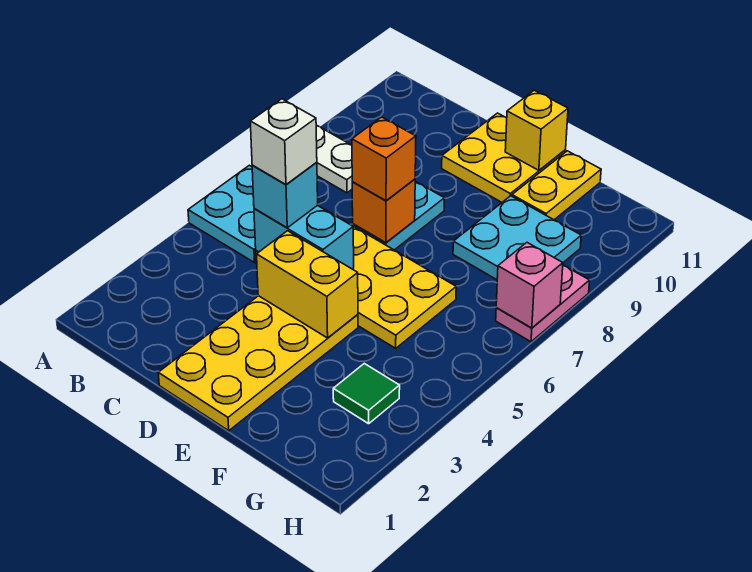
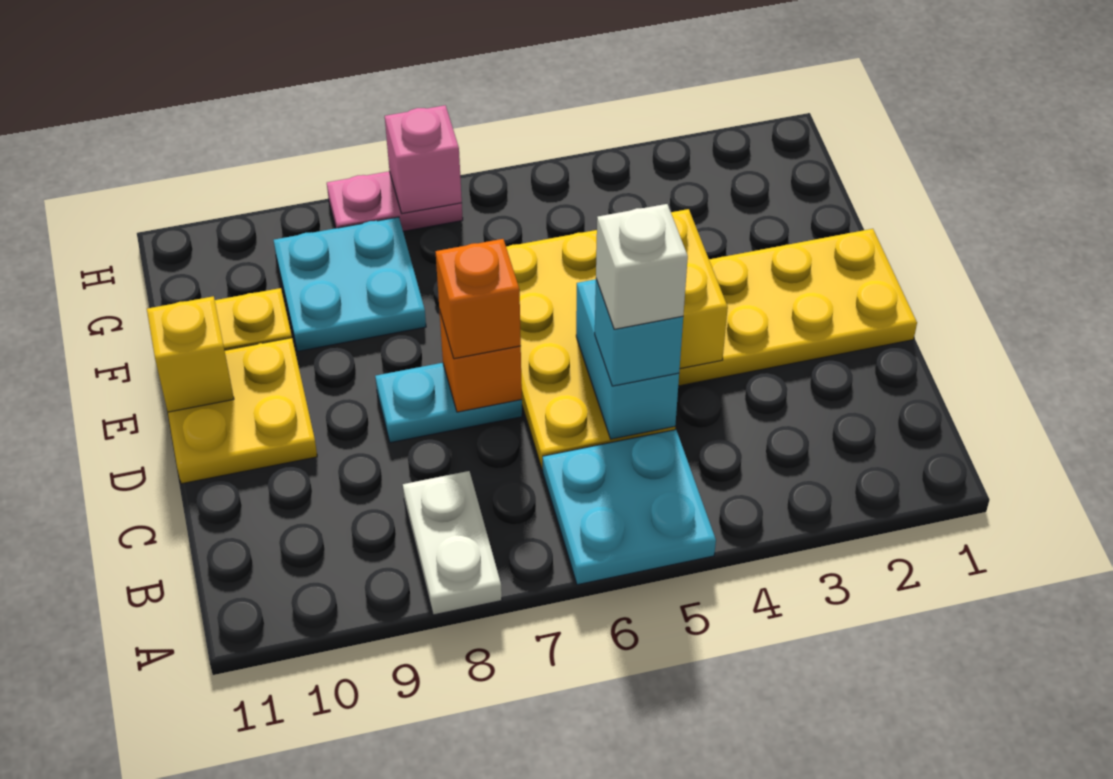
green 1x1 tile [333,364,400,424] -> none

